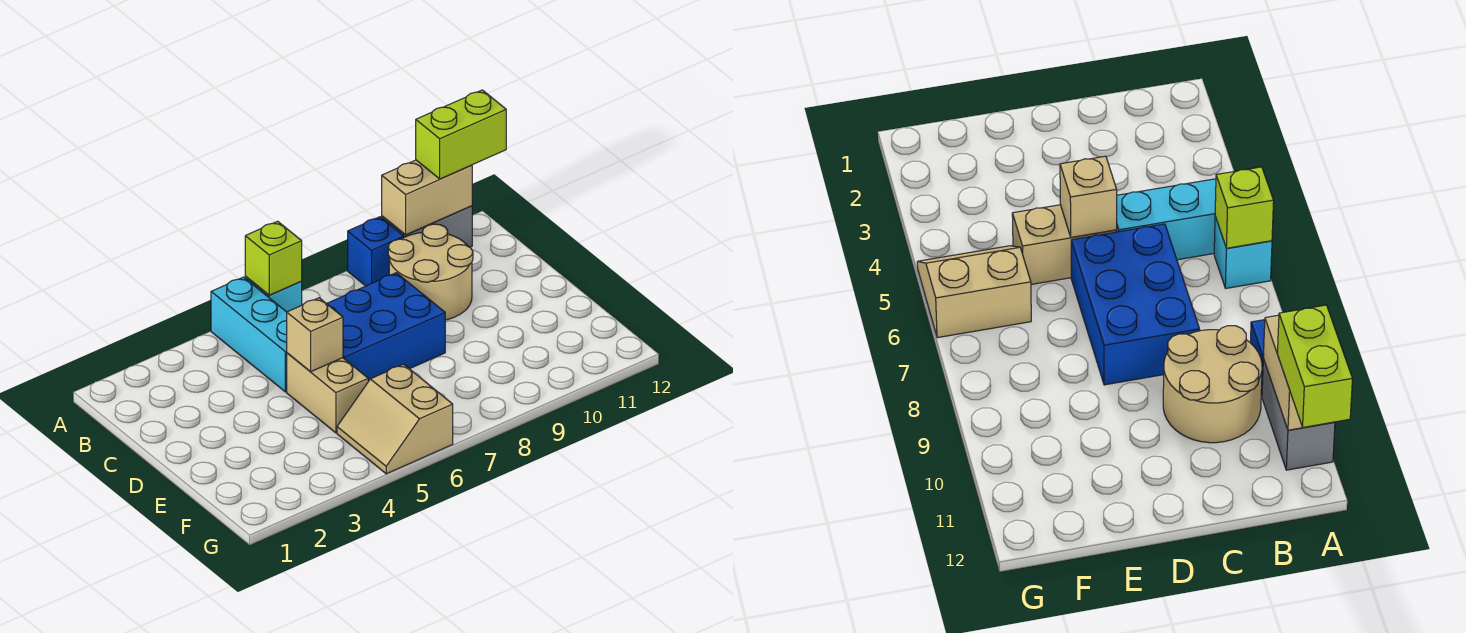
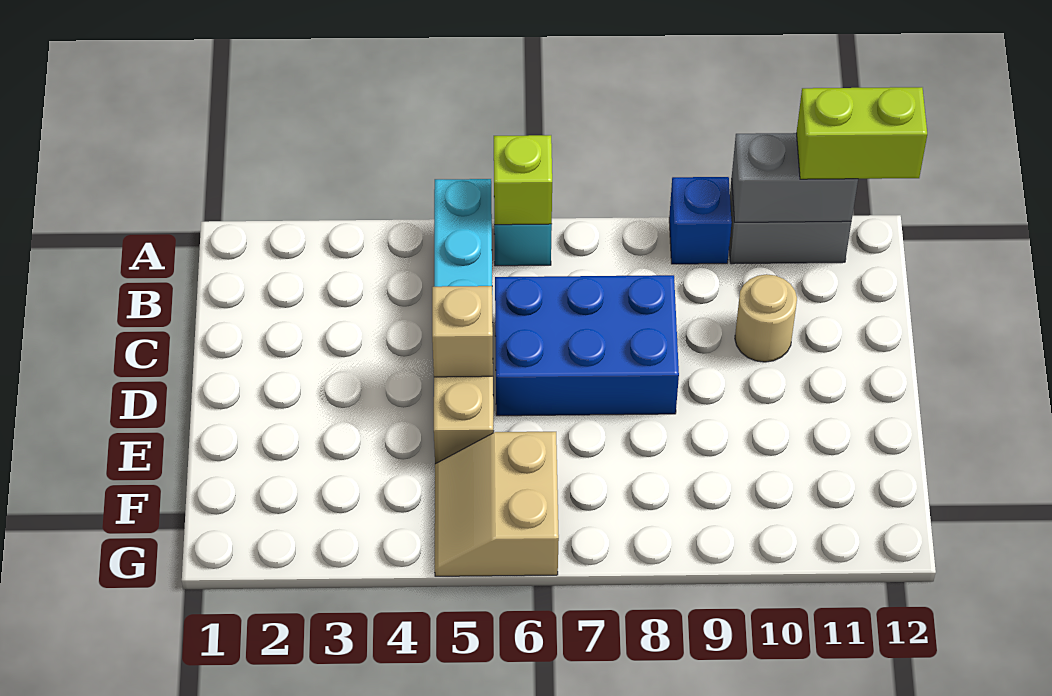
tan 1x2 brick [382,160,472,235] -> grey 1x2 brick [732,133,858,222]
tan 2x2 round brick [388,224,473,320] -> tan 1x1 round brick [735,274,797,362]

